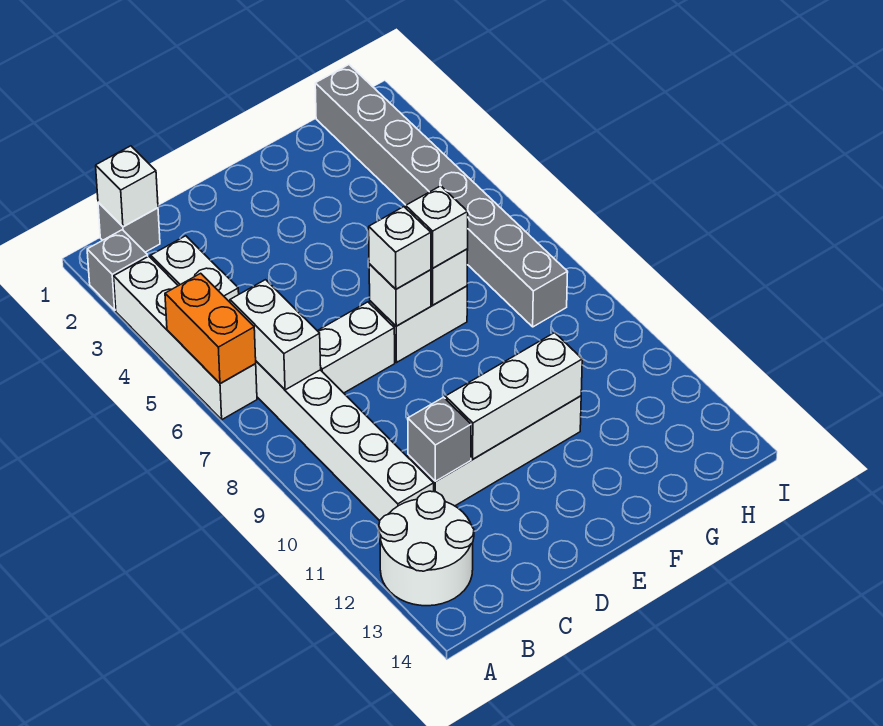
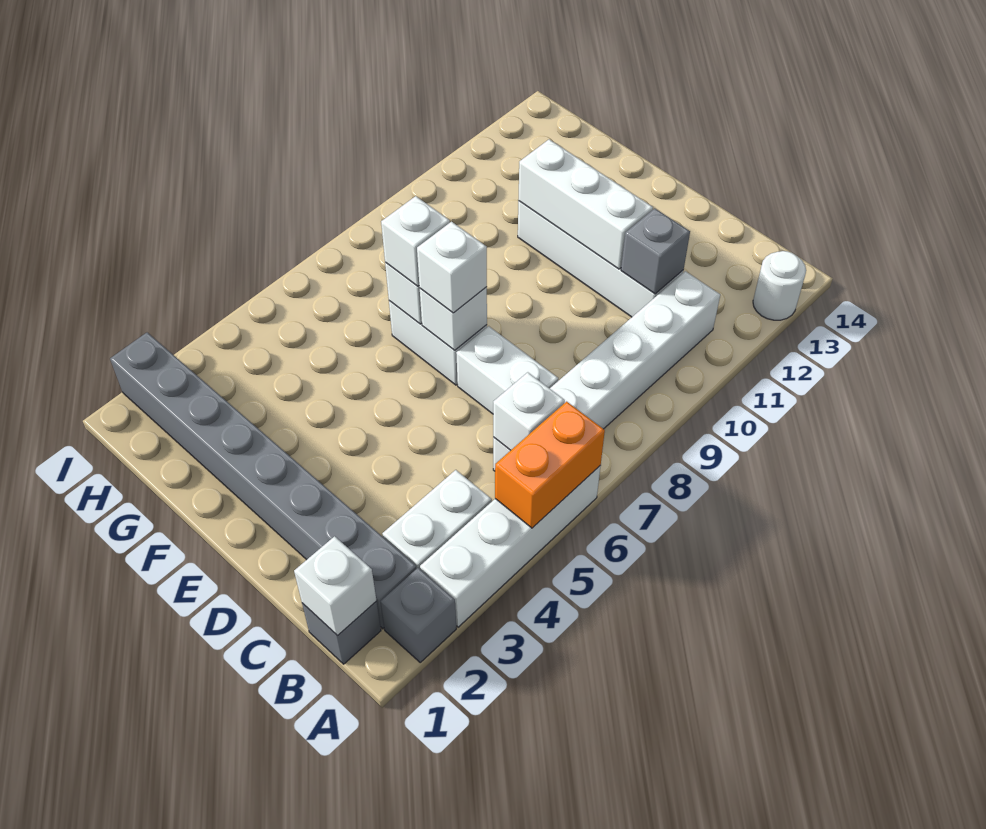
white 2x2 round brick [379,491,474,606] -> white 1x1 round brick [753,251,806,320]
white 1x2 brick [230,280,321,390] -> white 1x1 brick [493,372,565,450]
grey 1x8 brick [315,65,568,327] -> grey 1x8 brick turned to [110,333,416,629]

